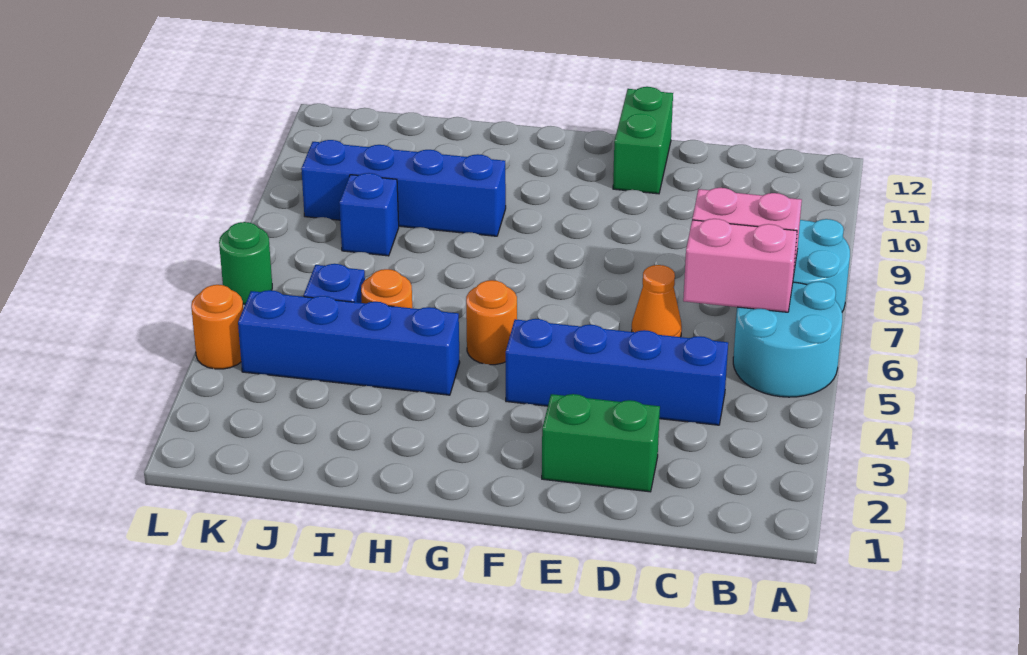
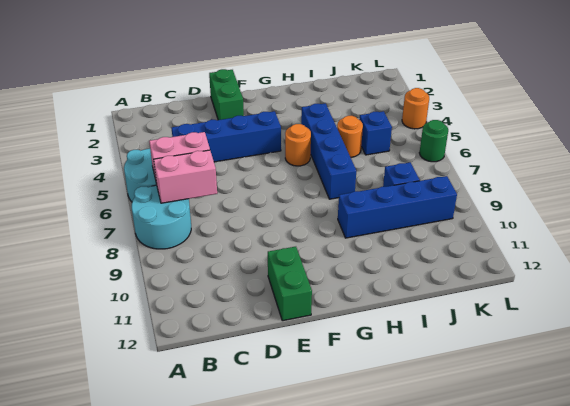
green 1x2 brick [542,394,660,492] -> green 1x2 brick turned to [209,69,244,120]
orange 1x1 cone [632,265,682,337] -> none
blue 1x4 brick [238,290,460,395] -> blue 1x4 brick turned to [301,103,356,199]

